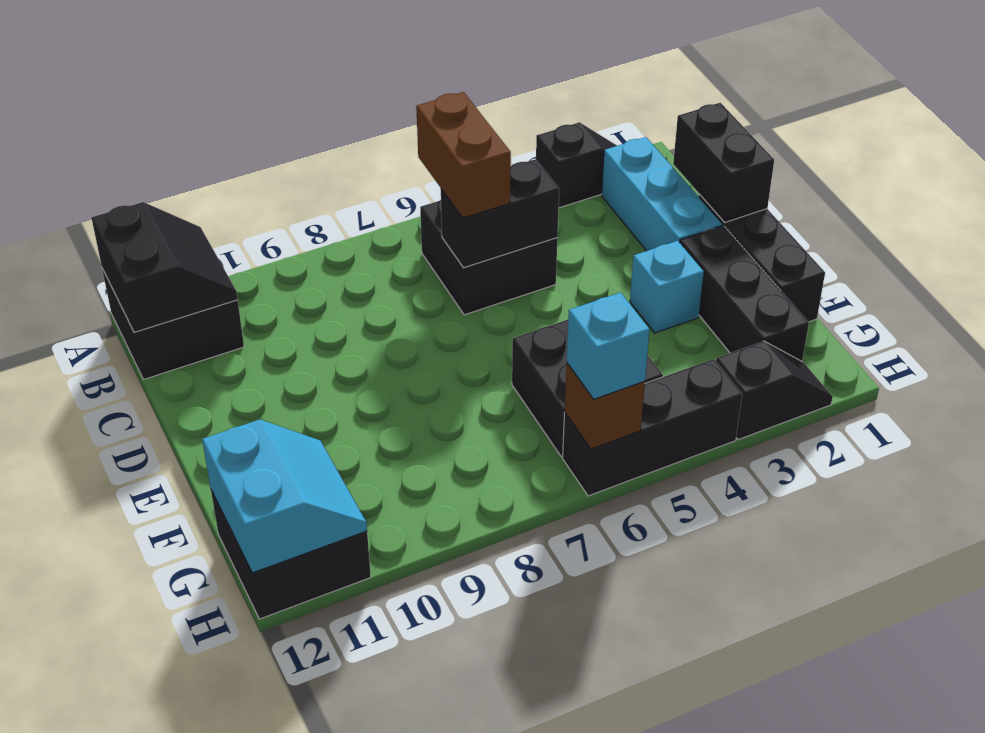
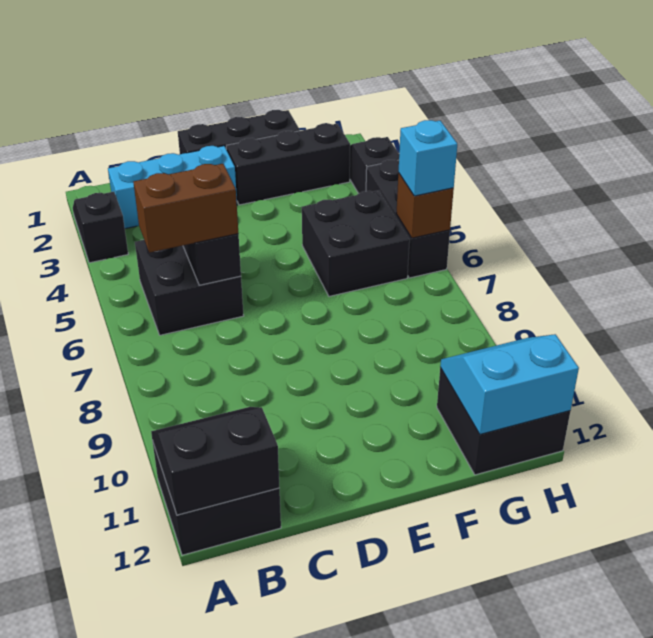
black 1x2 brick [673,103,774,222] -> none
cyan 1x1 brick [630,241,704,333] -> none

